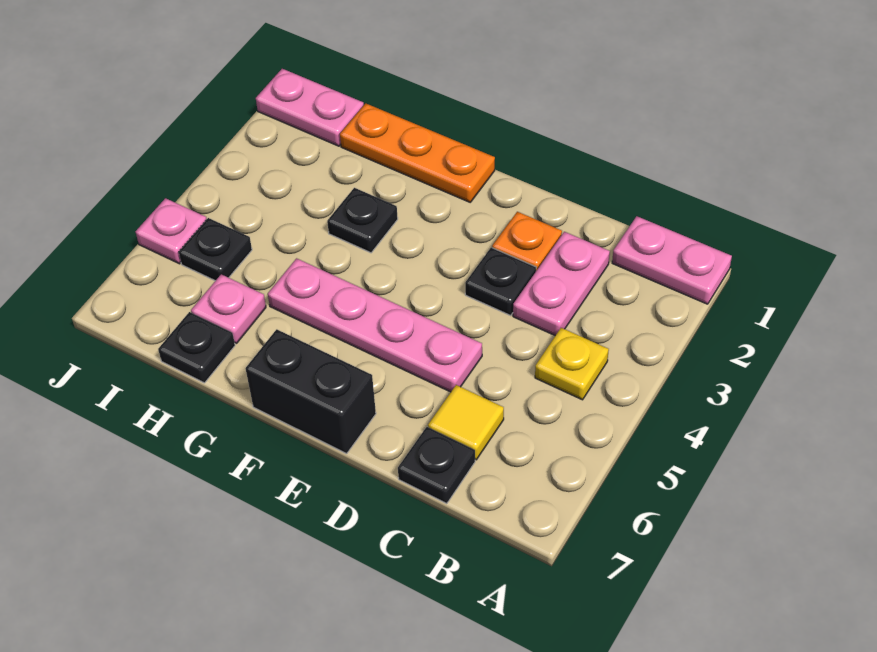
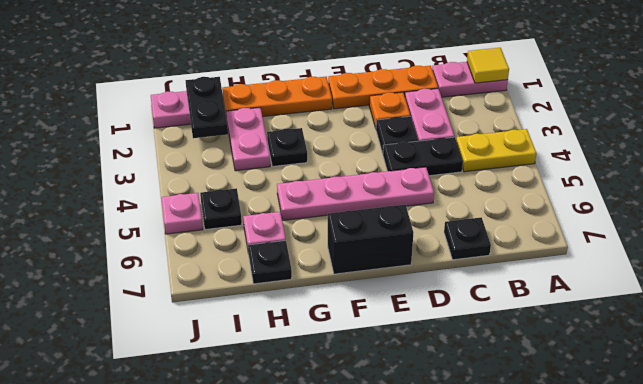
yellow 1x1 plate [535,328,609,400] -> yellow 1x2 plate [456,129,536,172]
none -> orange 1x3 plate [328,66,438,109]
none -> black 1x2 plate [383,137,463,176]
yellow 1x1 tile [428,385,504,460] -> yellow 1x1 tile moved to [467,48,509,83]
none -> pink 1x2 plate [226,108,270,171]
none -> black 1x2 plate [186,77,228,138]

